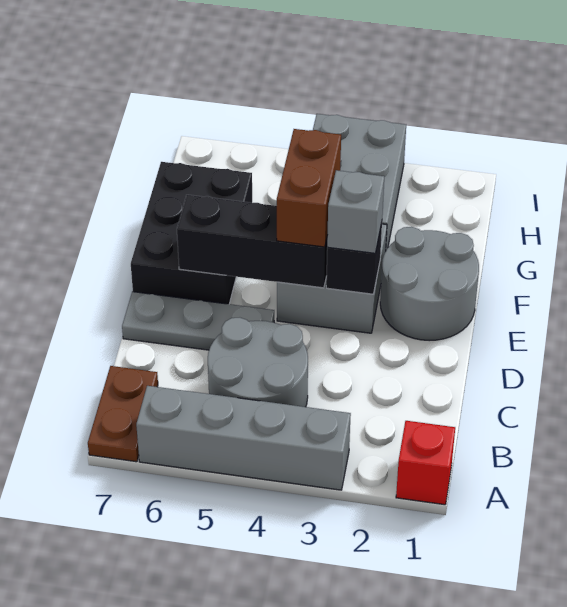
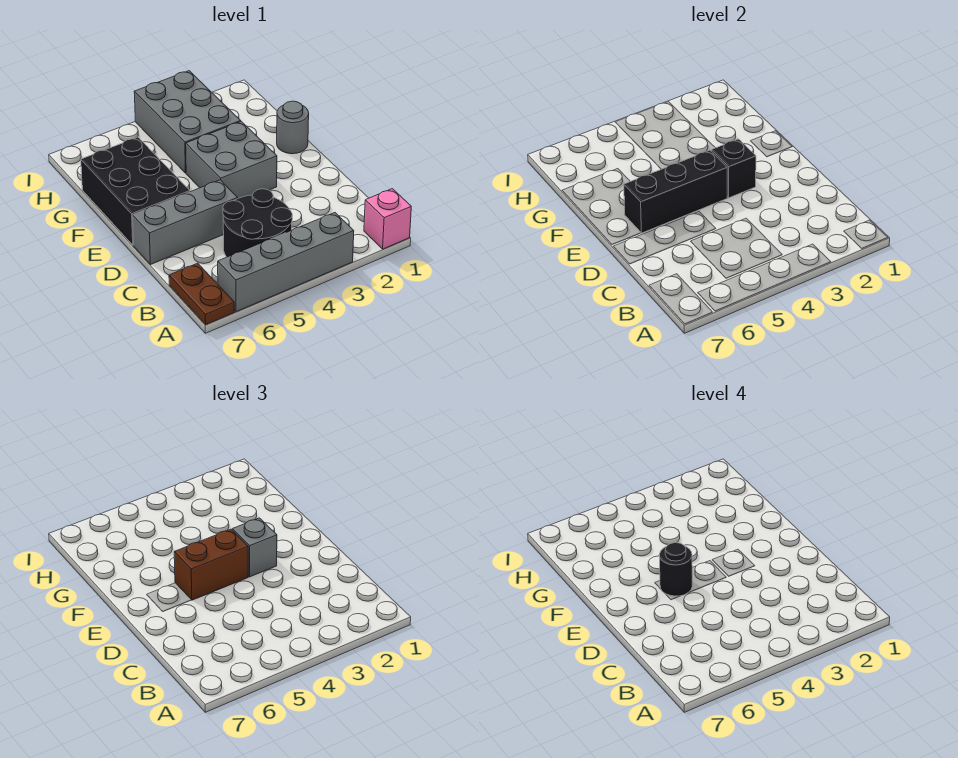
red 1x1 brick [396,421,455,505] -> pink 1x1 brick [364,189,411,249]
grey 2x2 round brick [208,318,308,407] -> black 2x2 round brick [223,189,292,257]
grey 1x3 plate [122,292,274,350] -> grey 1x3 brick [132,180,238,265]
grey 2x2 round brick [380,227,479,341] -> grey 1x1 round brick [277,101,309,154]
brown 1x2 brick [277,129,341,247] -> brown 1x2 brick turned to [174,529,248,600]
none -> black 1x1 round brick [659,543,692,596]

